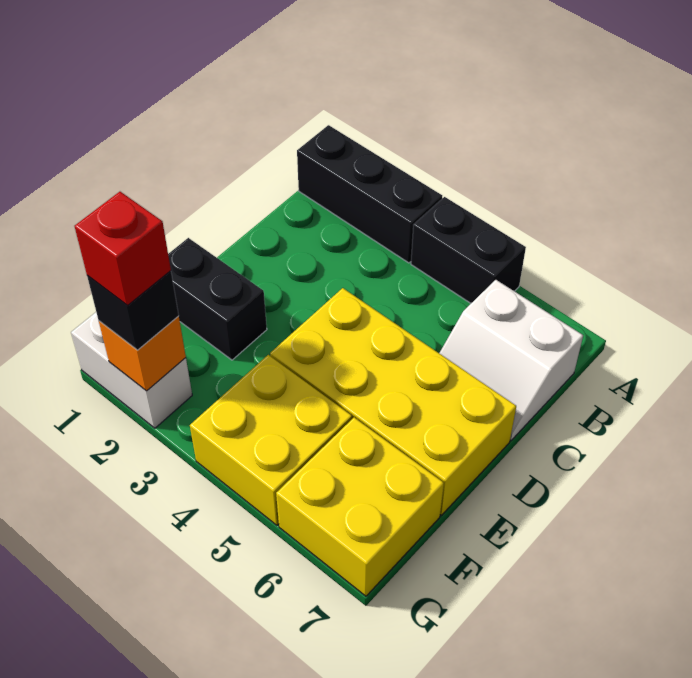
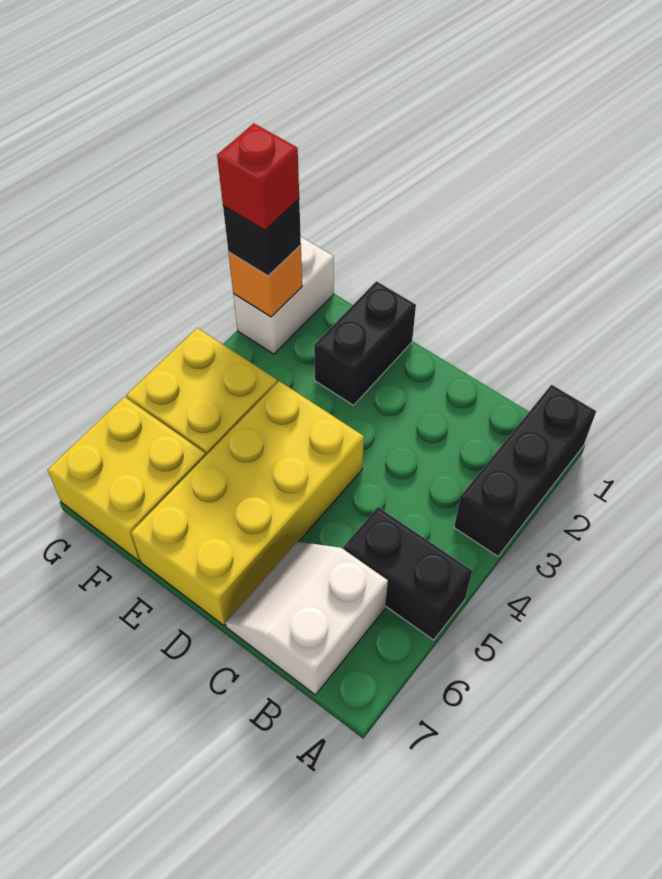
black 1x2 brick [411,197,526,303] -> black 1x2 brick turned to [344,507,472,640]

